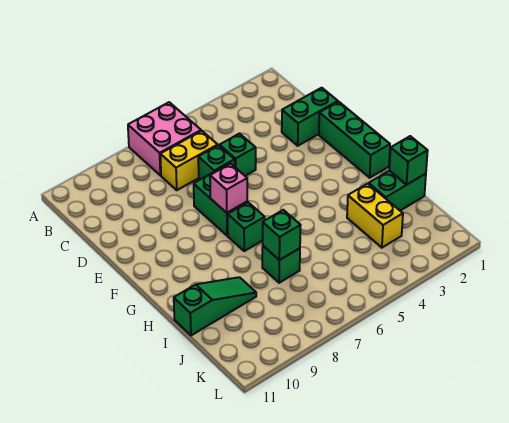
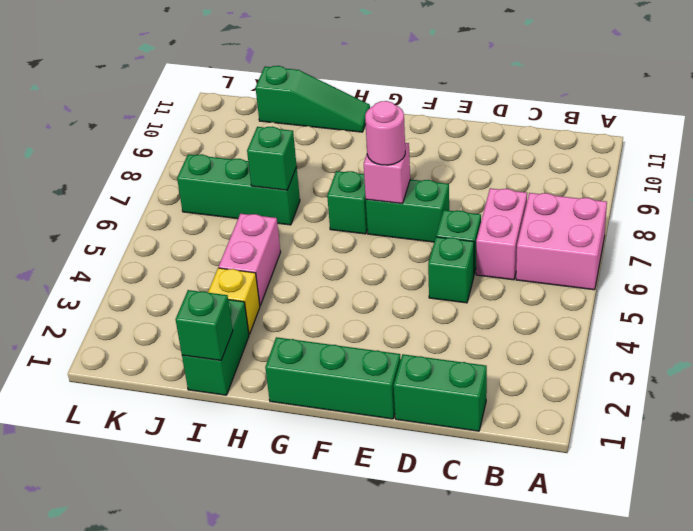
yellow 1x2 brick [160,131,218,190] -> pink 1x2 brick [476,188,527,280]
green 1x2 brick [282,88,338,146] -> green 1x2 brick turned to [394,354,487,431]
none -> pink 1x1 round brick [365,101,405,165]
yellow 1x2 brick [347,184,403,248] -> yellow 1x1 brick [208,268,260,334]
none -> pink 1x2 brick [219,214,281,305]
green 1x1 brick [262,246,300,283] -> green 1x3 brick [177,154,300,225]
green 1x3 slope [174,277,256,335] -> green 1x3 slope turned to [256,66,370,132]

